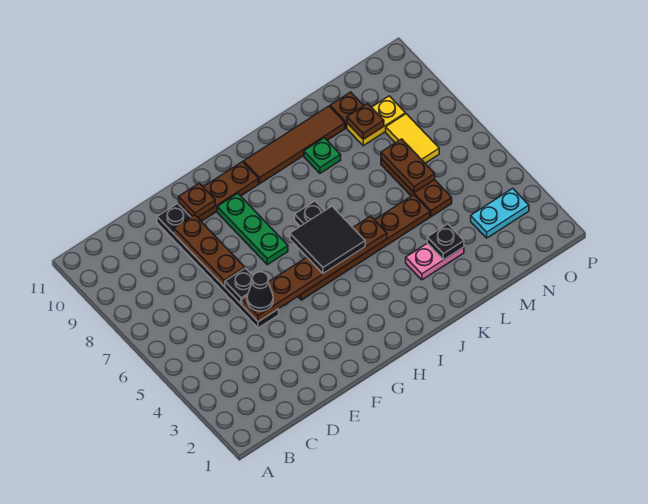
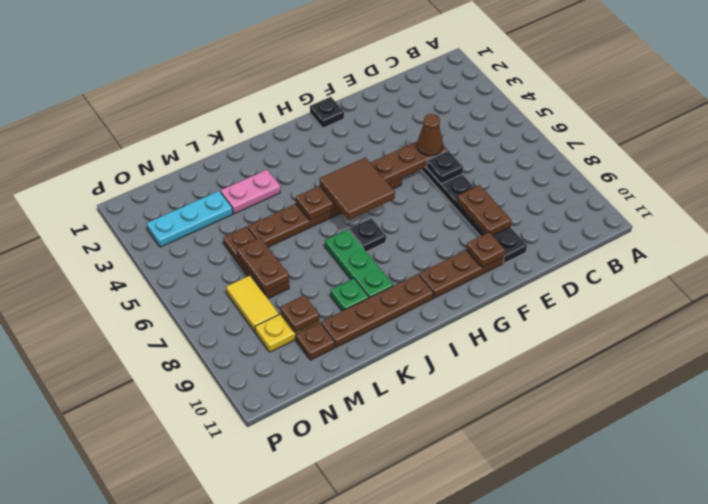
black 1x1 cone [247,272,273,311] -> brown 1x1 cone [417,114,443,156]
brown 1x3 plate [174,215,245,286] -> brown 1x2 plate [457,185,511,235]
green 1x3 plate [217,193,288,265] -> green 1x3 plate moved to [325,229,393,298]
black 2x2 tile [290,206,365,274] -> brown 2x2 tile [320,158,395,220]
brown 1x4 tile [244,106,345,184] -> brown 1x4 plate [321,274,433,347]
black 1x1 plate [427,224,464,260] -> black 1x1 plate moved to [310,97,344,128]
cyan 1x2 plate [471,188,529,238] -> cyan 1x3 plate [147,191,233,247]

